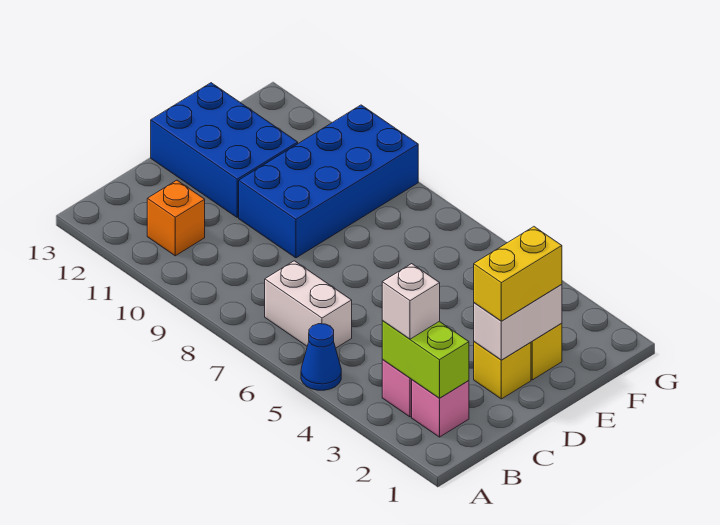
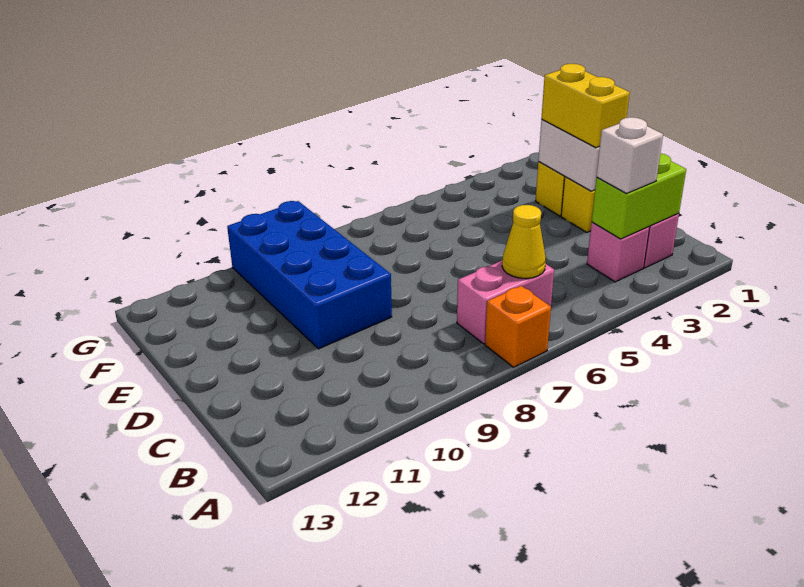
blue 1x1 cone [301,324,341,390] -> none
white 1x2 brick [265,261,352,348] -> pink 1x2 brick [457,261,554,344]
none -> yellow 1x1 cone [502,205,546,278]
orange 1x1 brick [147,180,205,256] -> orange 1x1 brick moved to [485,286,551,367]
blue 2x3 brick [151,83,298,217] -> none

